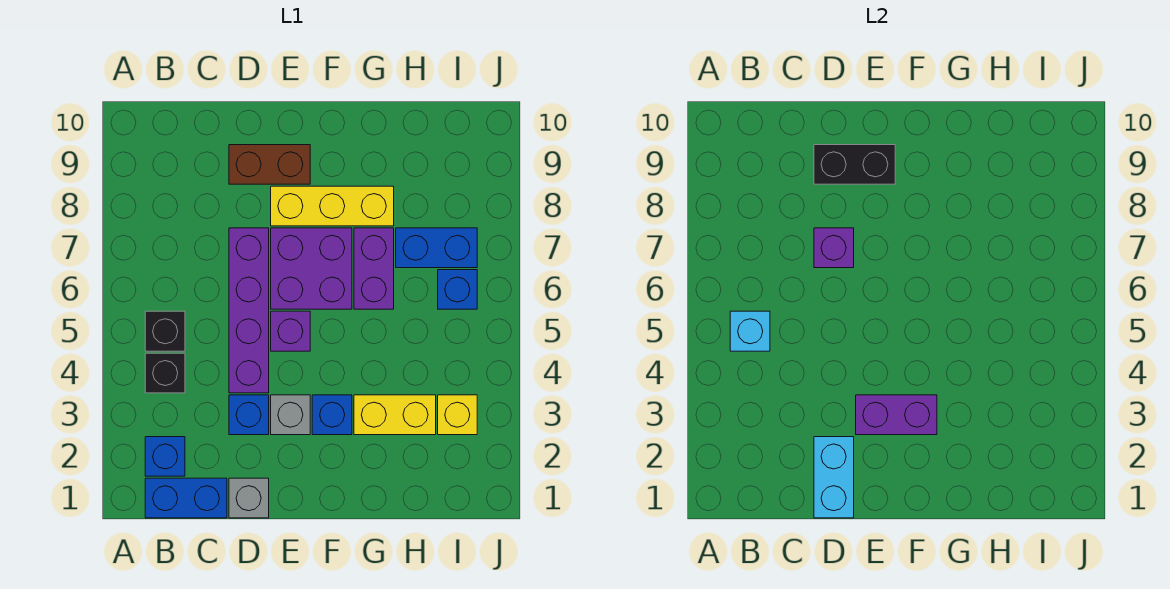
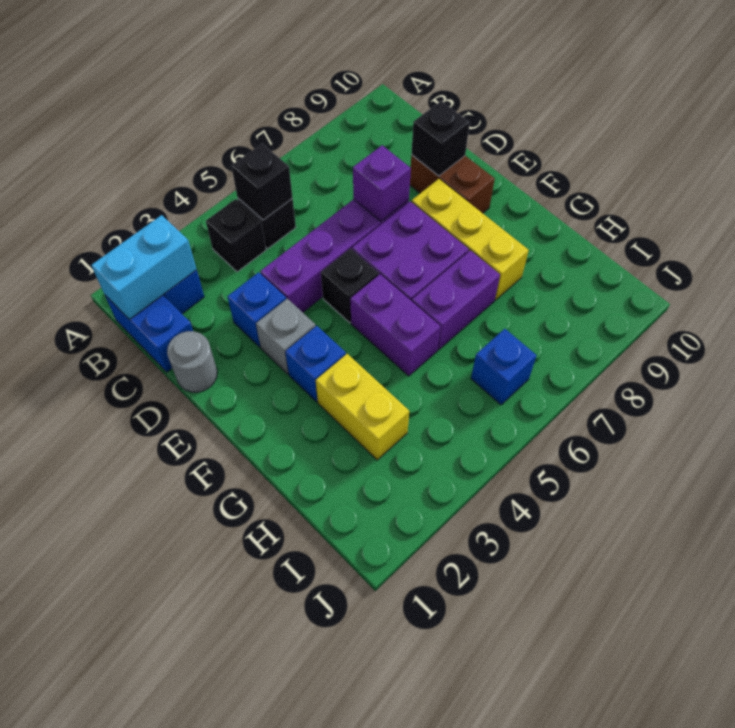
cyan 1x1 brick [730,311,770,351] -> black 1x1 brick [231,144,293,220]
grey 1x1 brick [229,478,269,518] -> grey 1x1 round brick [167,331,217,392]
cyan 1x2 brick [814,437,854,518] -> cyan 1x2 brick moved to [91,215,197,320]
black 1x2 brick [814,145,895,184] -> black 1x1 brick [411,101,470,176]
purple 1x2 brick [856,395,937,435] -> purple 1x2 brick moved to [350,274,440,376]
purple 1x1 brick [271,311,310,351] -> black 1x1 brick [321,249,379,323]
blue 1x2 brick [396,228,477,268] -> none
yellow 1x1 brick [438,395,477,435] -> none

